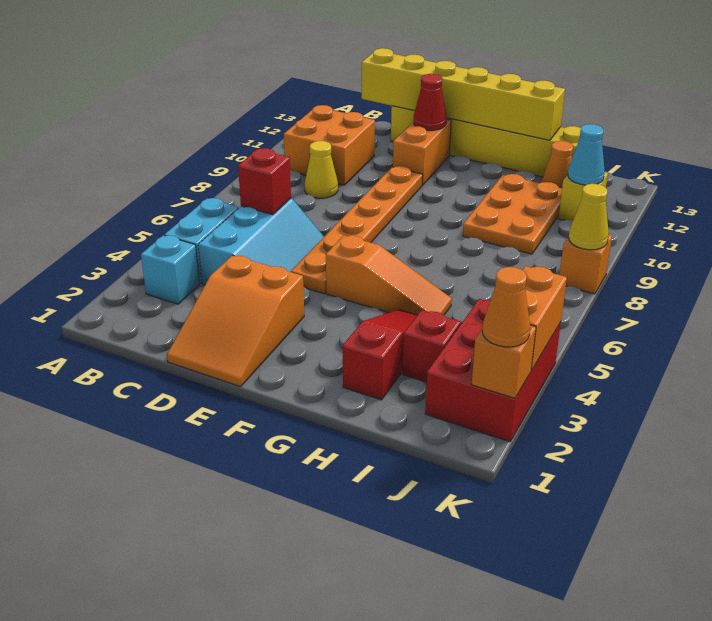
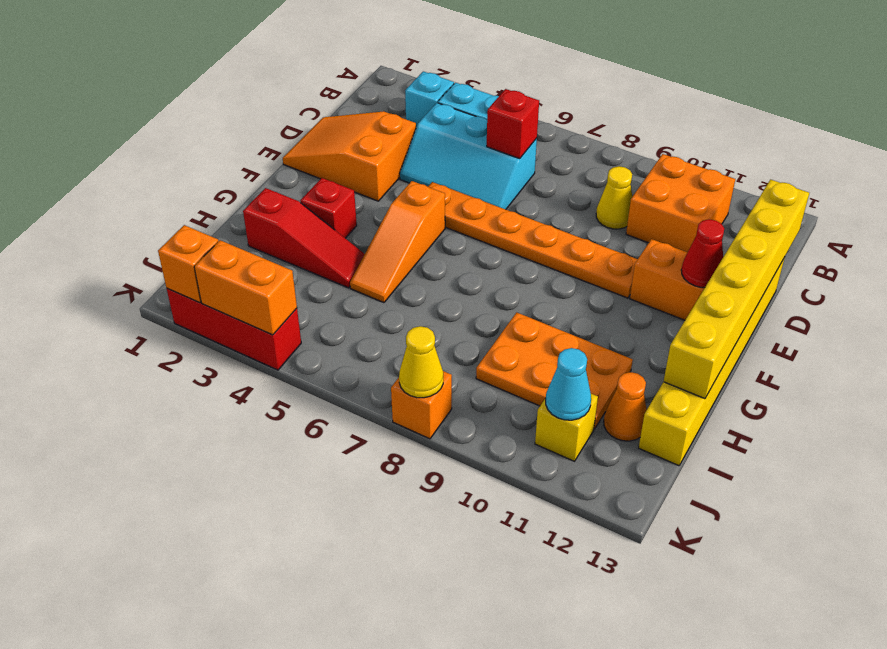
red 1x1 brick [403,310,461,382] -> red 1x1 brick moved to [300,178,357,238]
red 2x3 brick [425,299,561,442] -> red 1x3 brick [166,288,301,370]
orange 1x1 cone [482,267,530,347] -> none

